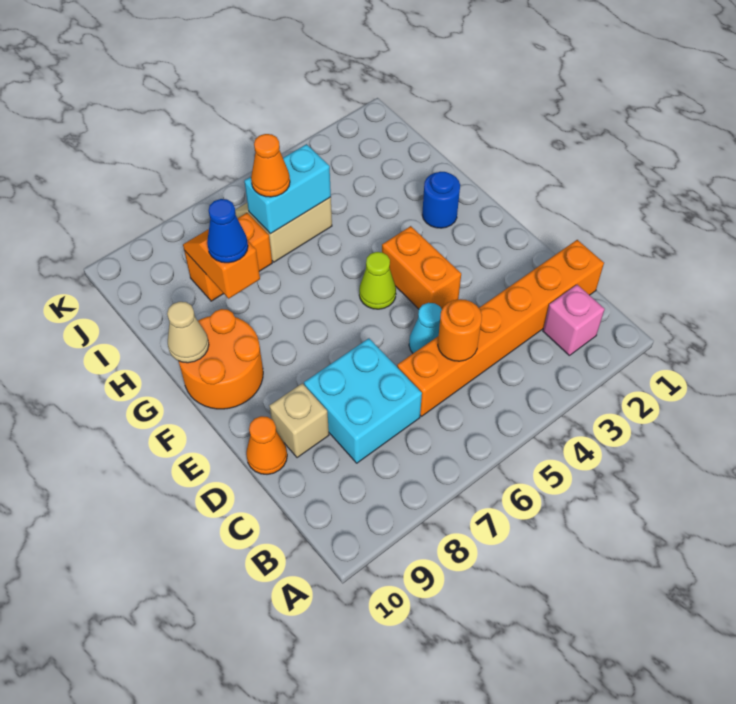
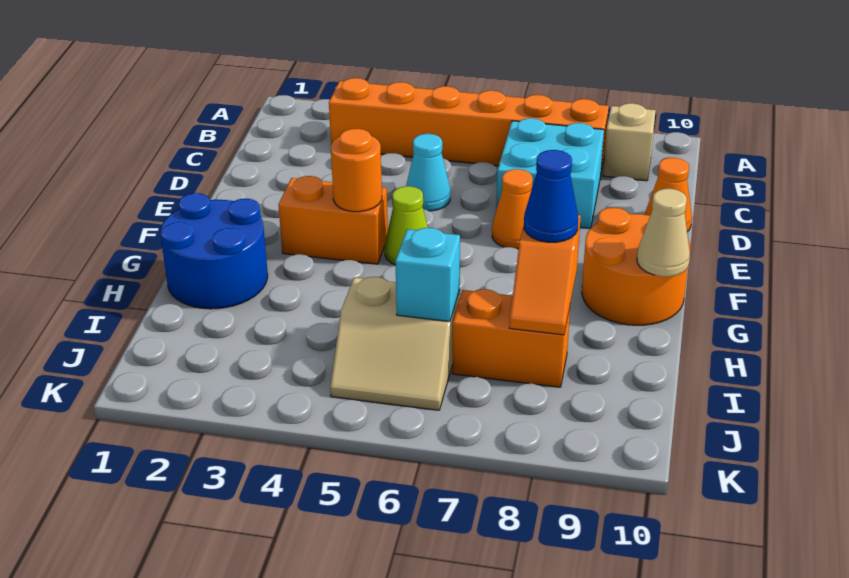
pink 1x1 brick [543,285,605,355] -> none
orange 1x6 brick [397,240,604,416] -> orange 1x6 brick moved to [329,78,609,172]
orange 1x1 round brick [438,299,482,361] -> orange 1x1 round brick moved to [331,129,382,212]
tan 1x1 brick [269,383,329,458] -> tan 1x1 brick moved to [603,103,656,181]
orange 1x2 brick [382,226,461,309] -> orange 1x2 brick turned to [278,176,388,264]
blue 1x1 round brick [422,172,460,228] -> blue 2x2 round brick [160,193,268,309]
cyan 1x2 brick [244,144,331,234] -> cyan 1x1 brick [395,228,460,321]
orange 1x1 cone [251,134,290,197] -> orange 1x1 cone moved to [492,169,533,249]

